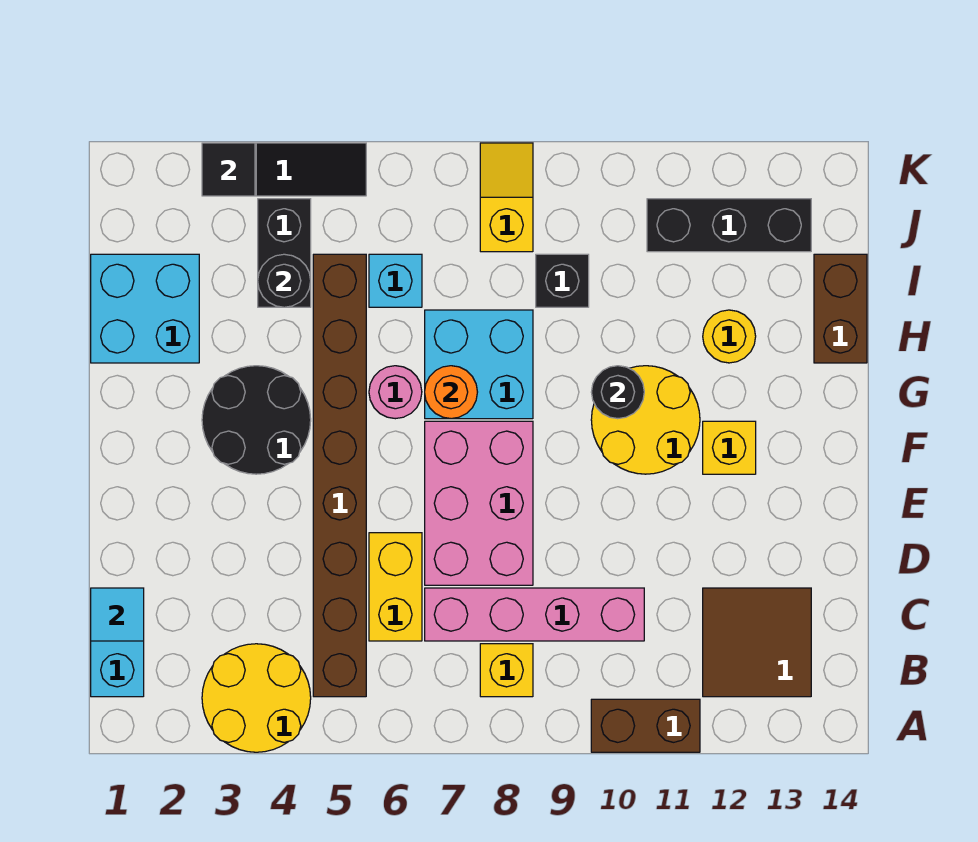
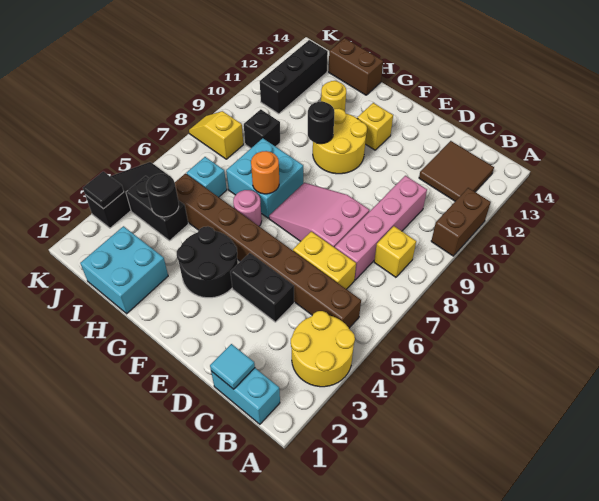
none -> black 1x2 brick [230,253,294,322]
pink 2x3 brick [425,421,533,585] -> pink 2x3 slope [269,183,369,248]

